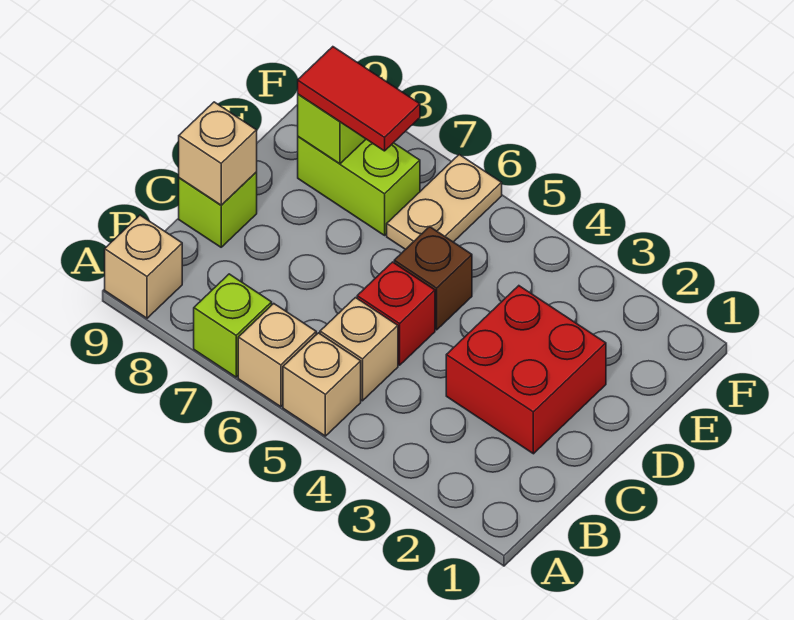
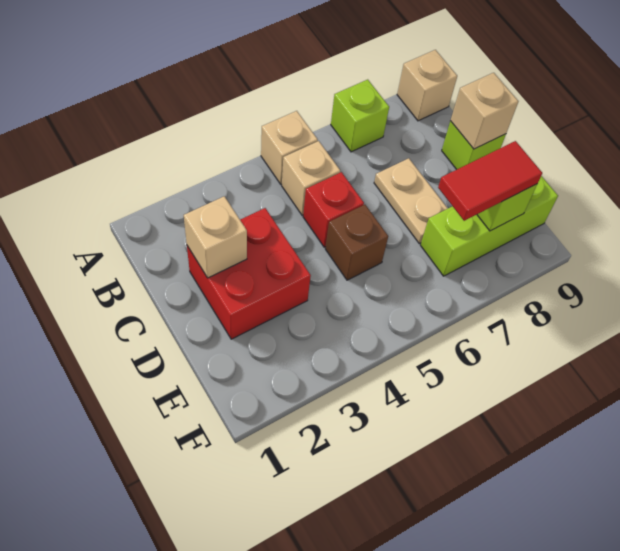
tan 1x1 brick [238,304,316,407] -> tan 1x1 brick moved to [184,196,247,278]
tan 1x2 plate [387,155,502,249] -> tan 1x2 plate moved to [374,158,448,243]
lime 1x2 brick [298,137,420,235] -> lime 1x3 brick [421,176,558,276]

